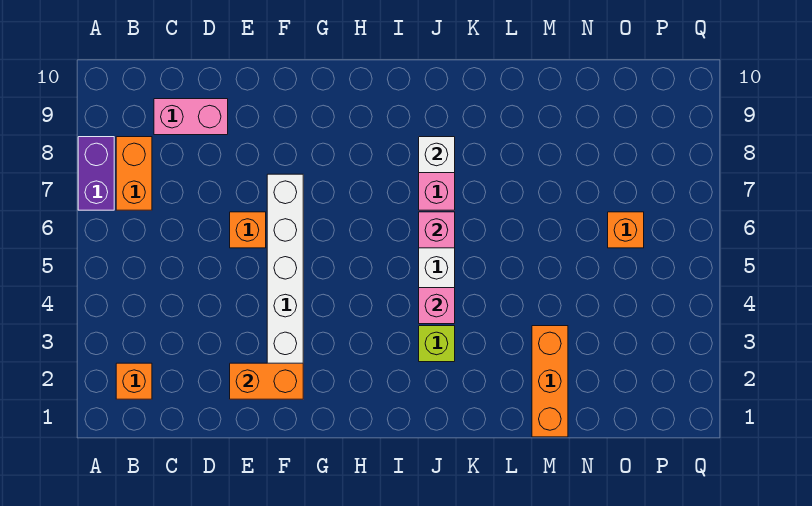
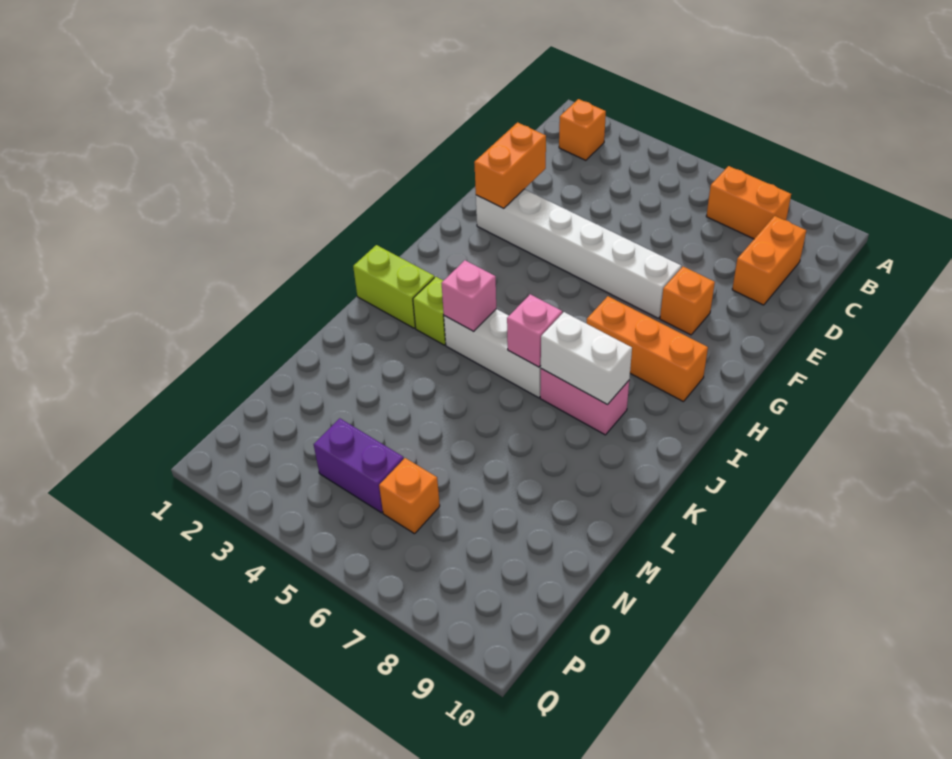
purple 1x2 brick [78,137,114,210] -> purple 1x2 brick moved to [314,418,404,513]
pink 1x2 brick [154,99,228,135] -> orange 1x2 brick [732,216,806,305]
orange 1x1 brick [230,212,266,248] -> orange 1x1 brick moved to [660,267,715,335]
none -> lime 1x2 brick [353,245,434,328]
white 1x1 brick [419,137,455,173] -> white 1x2 brick [541,312,632,405]
orange 1x3 brick [532,326,568,437] -> orange 1x3 brick moved to [587,296,708,402]

